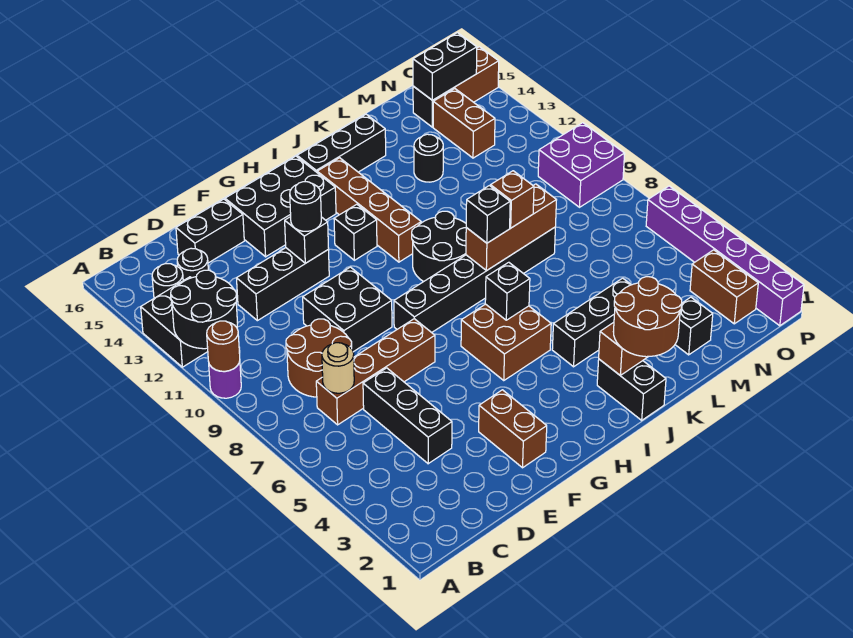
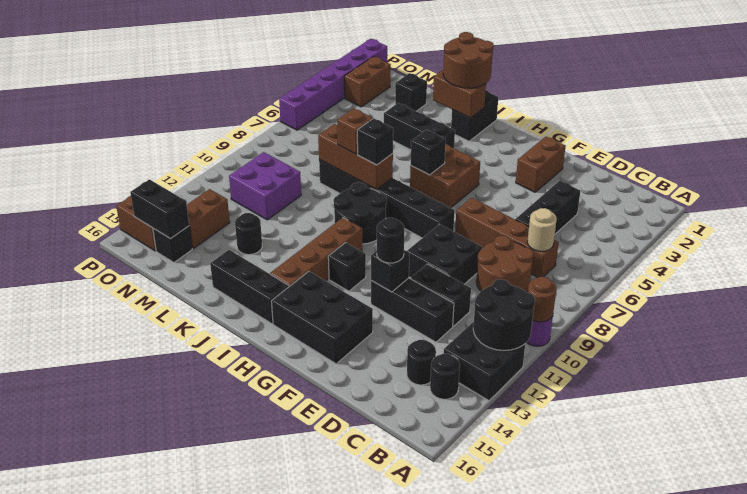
black 1x2 brick [176,199,244,263] -> black 1x2 brick moved to [411,264,471,326]
purple 2x2 brick [538,123,625,207] -> purple 2x2 brick moved to [229,152,301,220]

